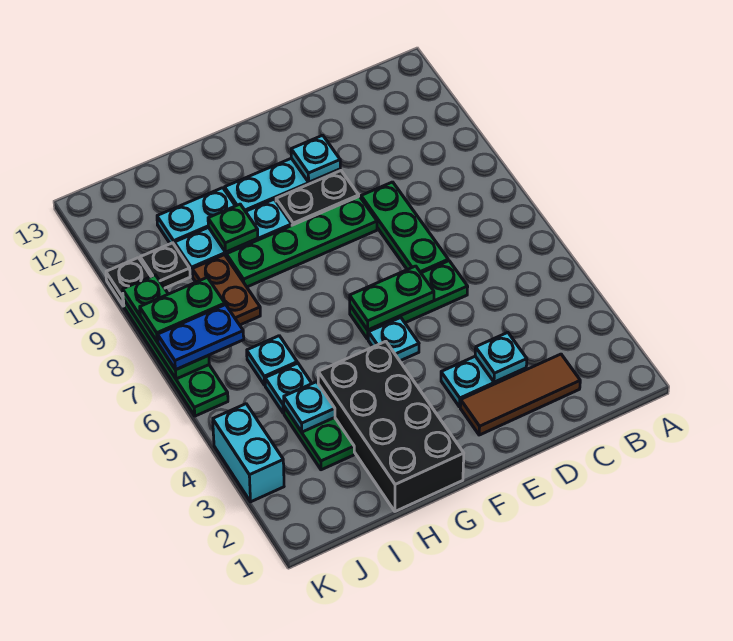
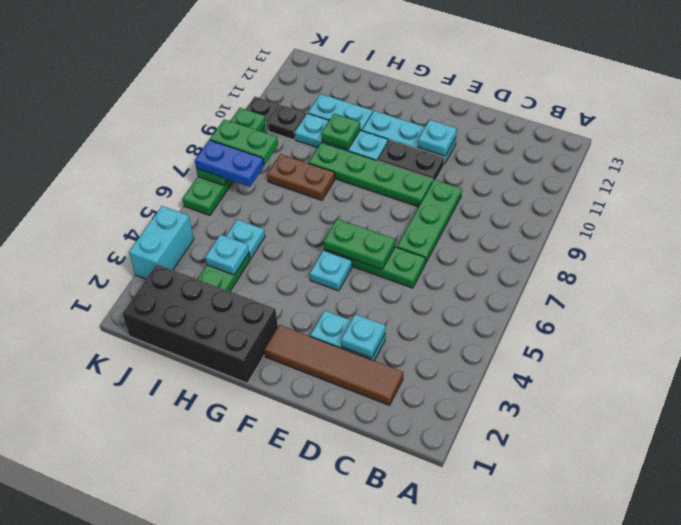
brown 1x3 tile [460,354,580,435] -> brown 1x4 tile [264,325,403,405]
black 2x4 brick [318,341,464,511] -> black 2x4 brick turned to [122,264,278,383]
cyan 1x1 plate [247,336,297,385] -> none
brown 1x2 plate [192,255,260,325] -> brown 1x2 plate turned to [267,154,335,200]

